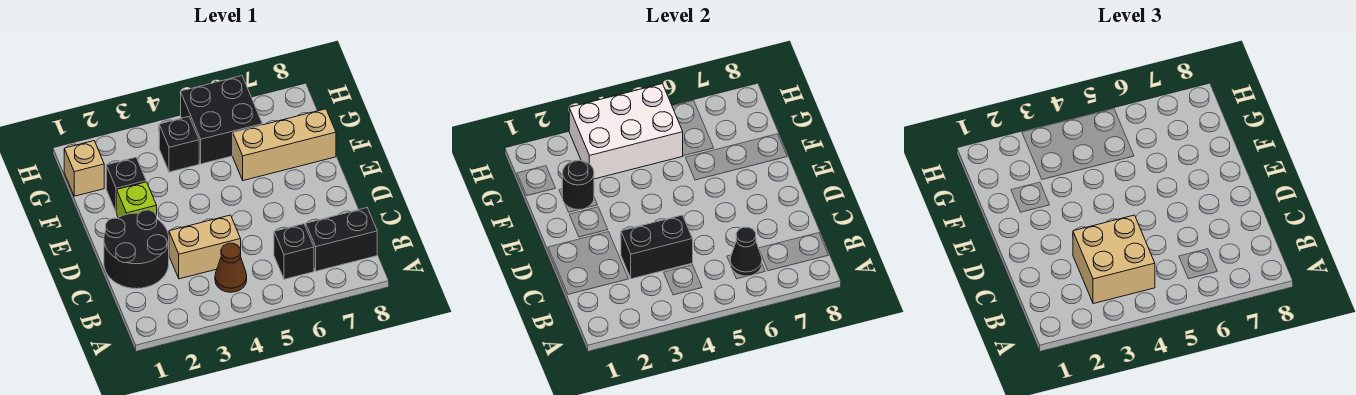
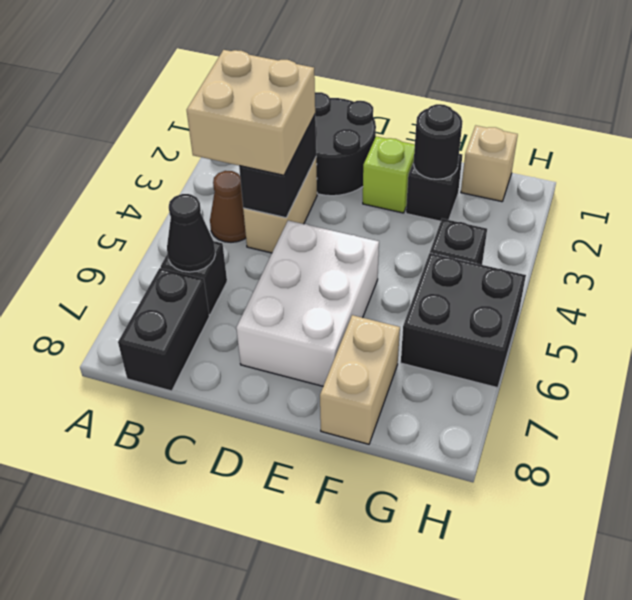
tan 1x3 brick [233,109,336,181] -> tan 1x2 brick [320,315,400,444]
white 2x3 brick [569,84,683,179] -> white 2x3 brick moved to [236,221,379,386]

